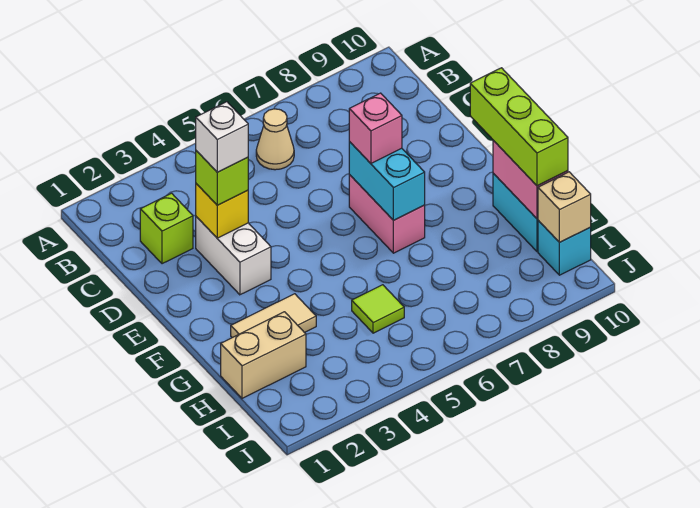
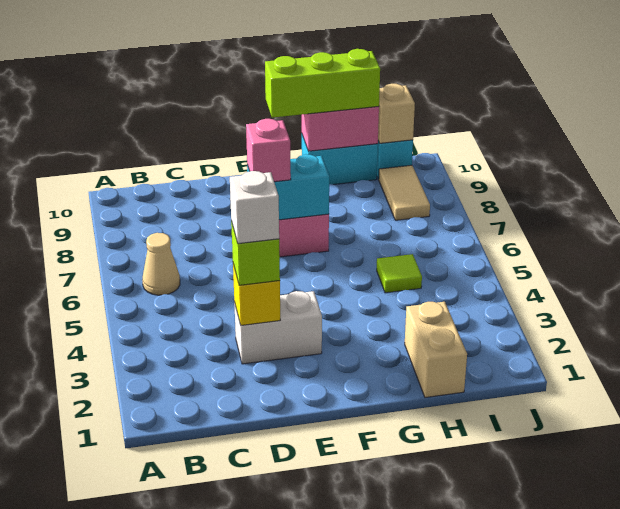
lime 1x1 brick [140,193,193,264] -> none
tan 1x2 tile [231,294,316,338] -> tan 1x2 tile moved to [379,165,430,220]

